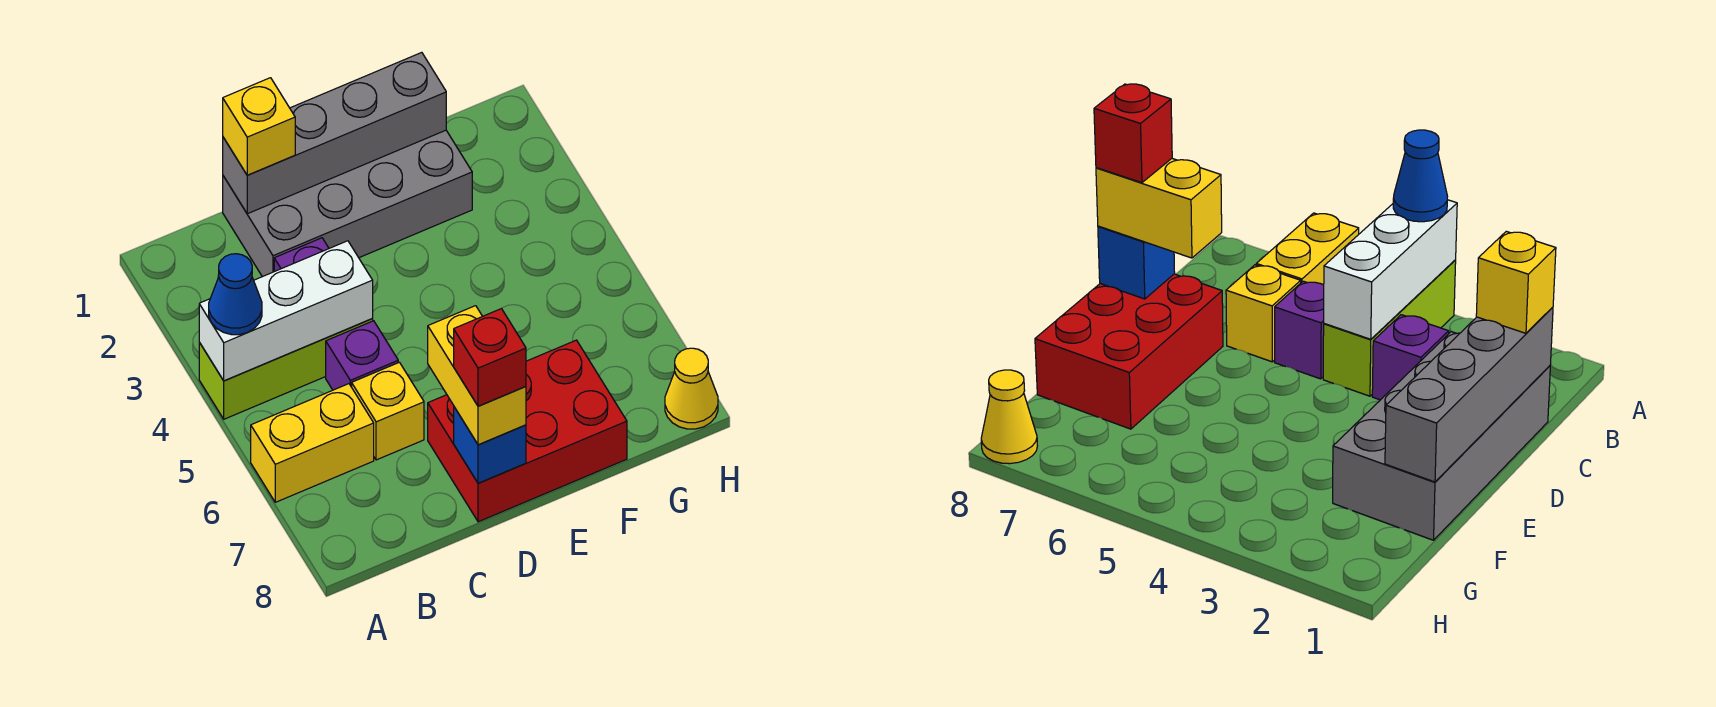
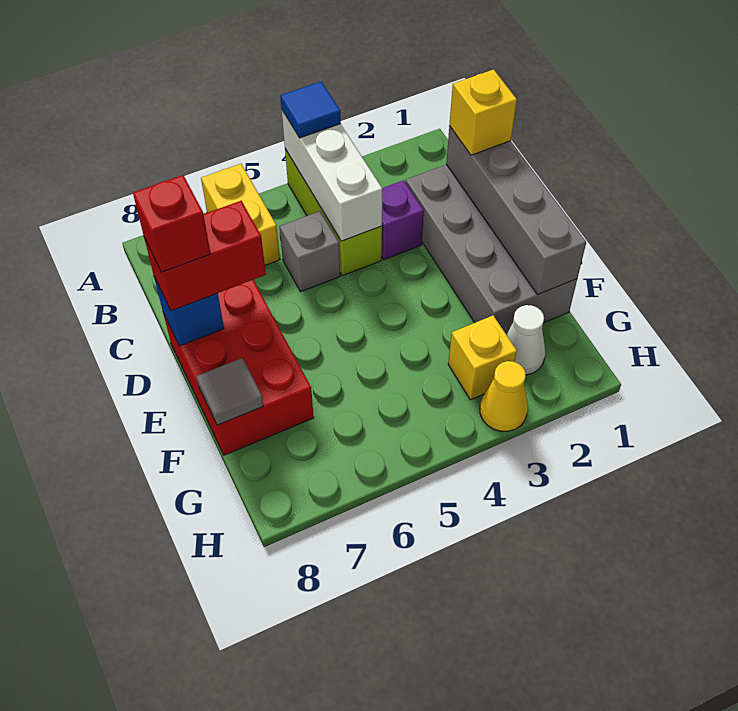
blue 1x1 cone [209,254,262,335] -> blue 1x1 tile [280,82,341,138]
purple 1x1 brick [326,321,398,390] -> grey 1x1 brick [280,211,340,292]
yellow 1x1 brick [352,362,424,460] -> yellow 1x1 brick moved to [448,315,517,400]
yellow 1x2 brick [428,306,526,445] -> red 1x2 brick [144,201,266,311]
none -> grey 1x1 tile [196,358,263,425]
none -> white 1x1 cone [506,305,545,375]
yellow 1x1 cone [665,348,718,429] -> yellow 1x1 cone moved to [480,361,528,431]

